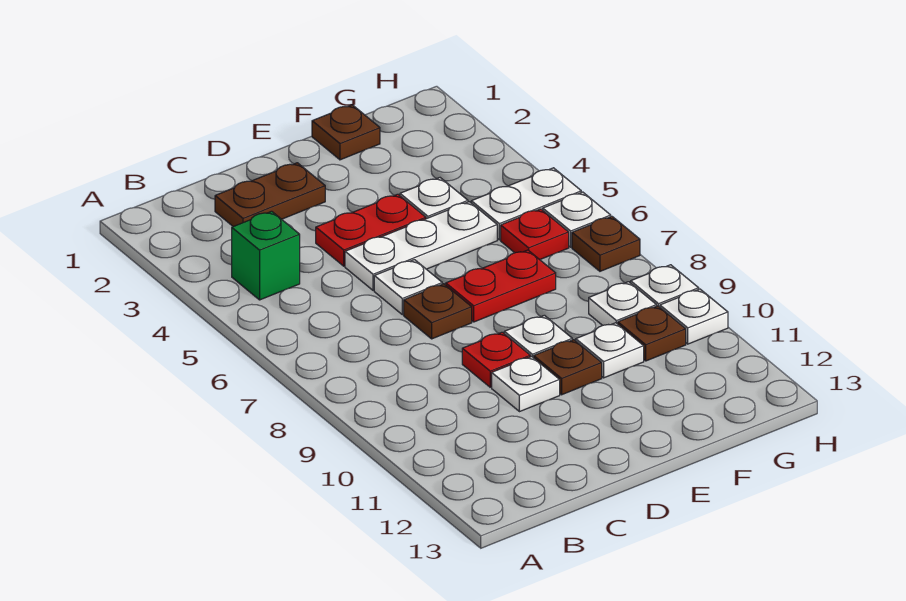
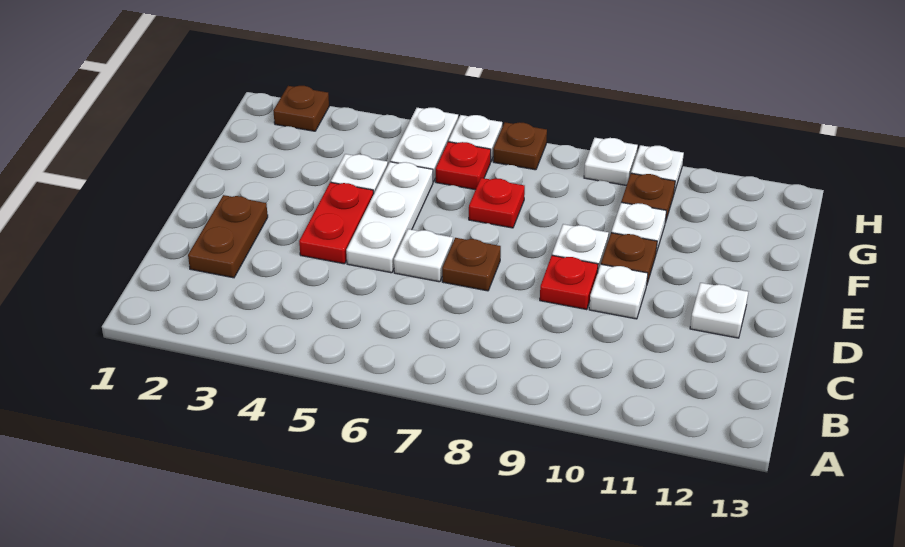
green 1x1 brick [232,211,300,300] -> none
red 1x2 plate [446,250,556,322] -> red 1x1 plate [469,178,525,228]
brown 1x1 plate [312,105,380,160] -> brown 1x1 plate moved to [273,86,329,131]
white 1x1 plate [589,282,656,325] -> white 1x1 plate moved to [690,283,748,338]

